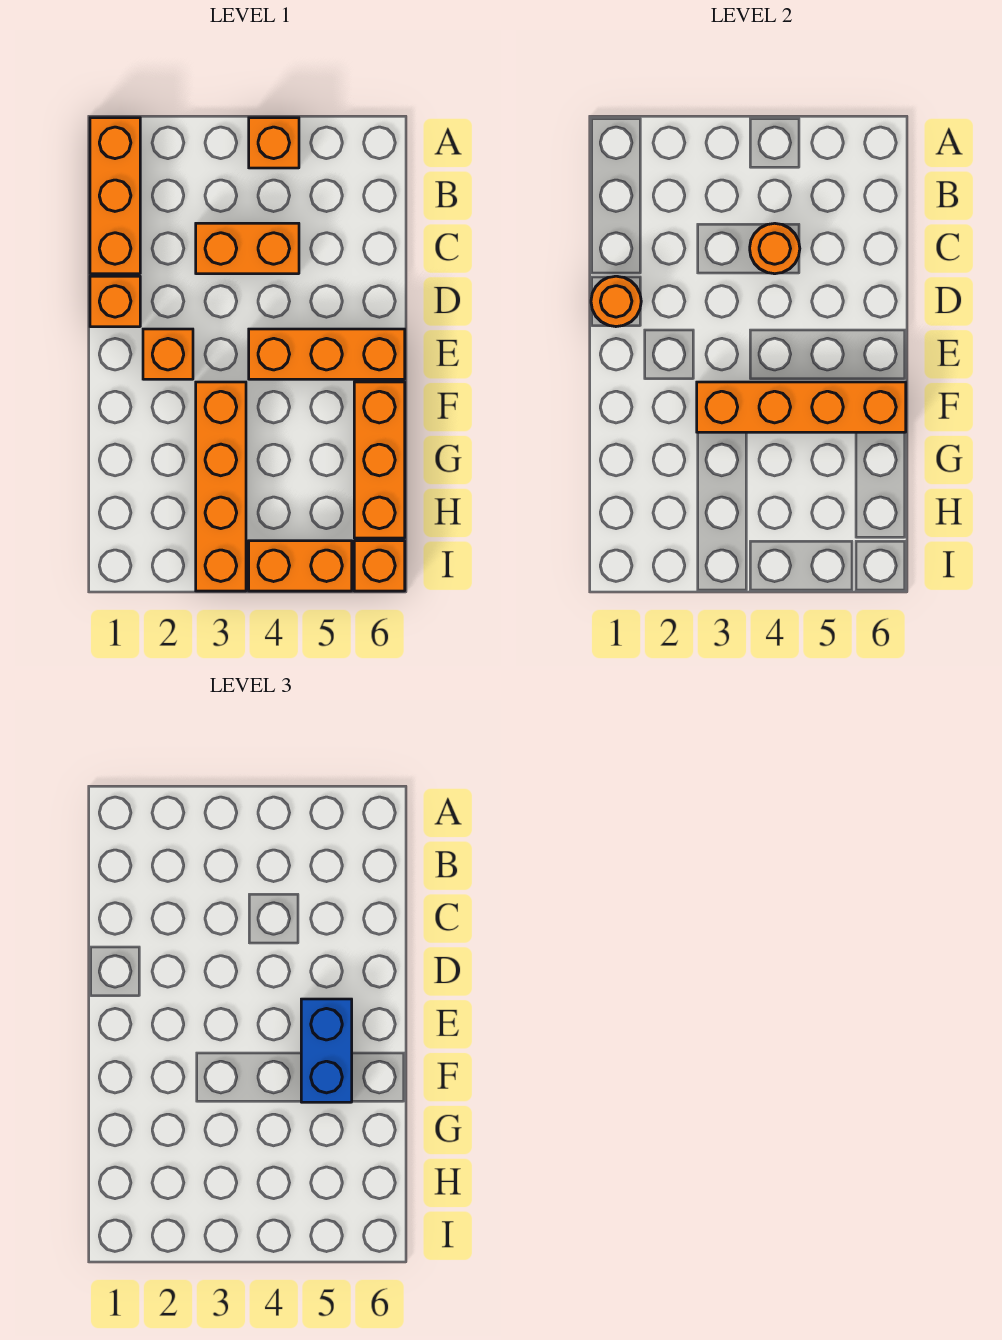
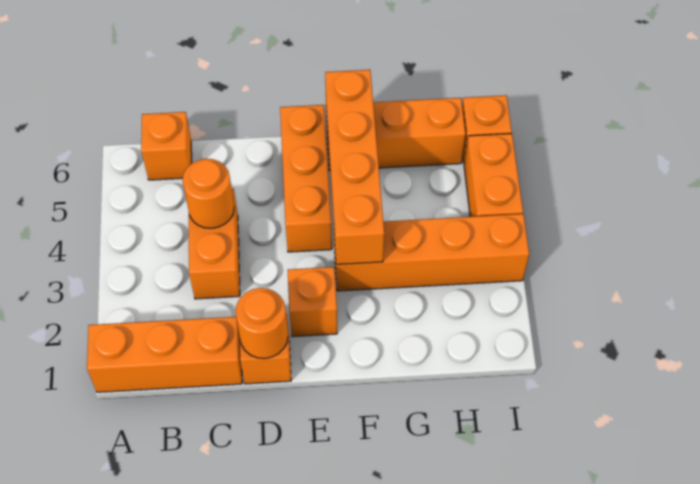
orange 1x1 brick [249,118,299,168] -> orange 1x1 brick moved to [141,112,192,180]
blue 1x2 brick [301,999,352,1102] -> none

